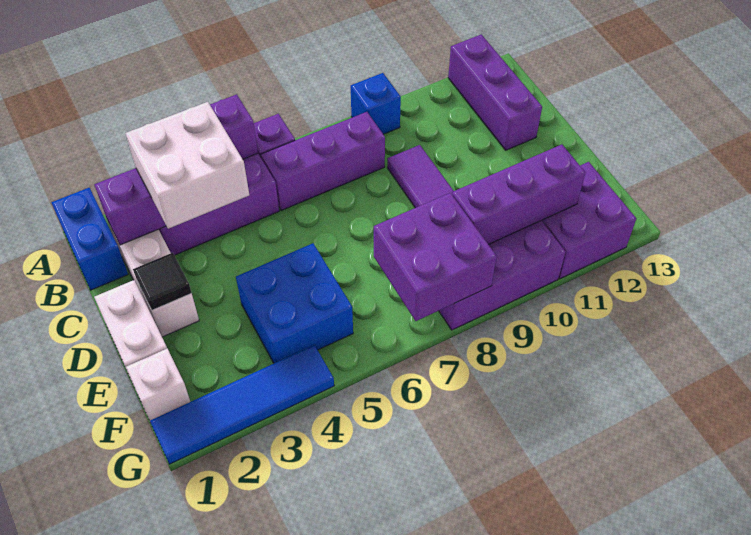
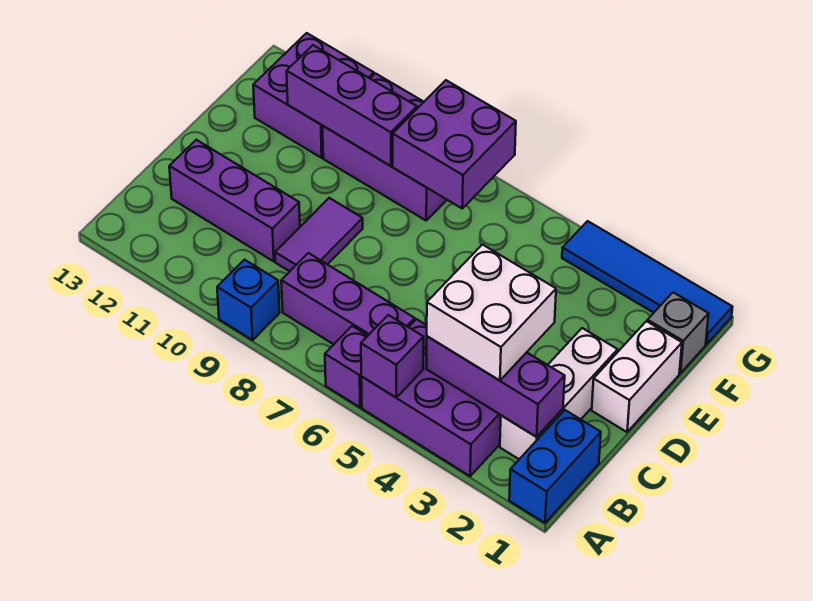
purple 1x3 brick [448,34,542,150] -> purple 1x3 brick turned to [169,140,300,261]
black 1x1 tile [133,253,191,310] -> none
blue 2x2 brick [236,243,353,363] -> none
white 1x1 brick [126,348,190,420] -> grey 1x1 brick [647,292,709,373]

